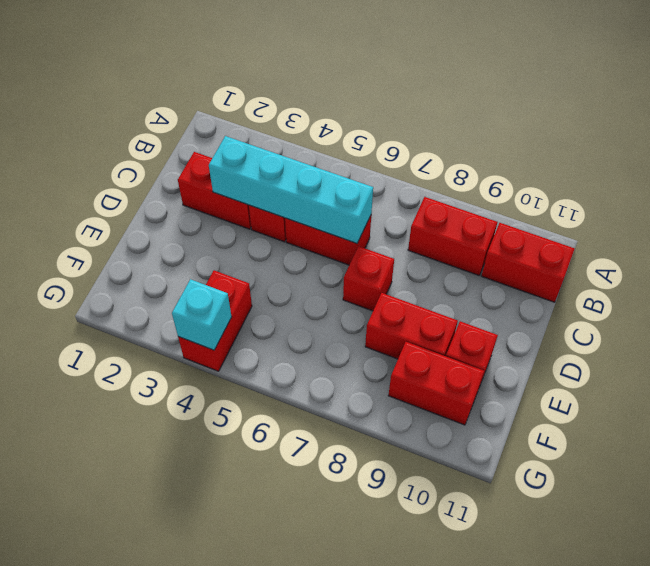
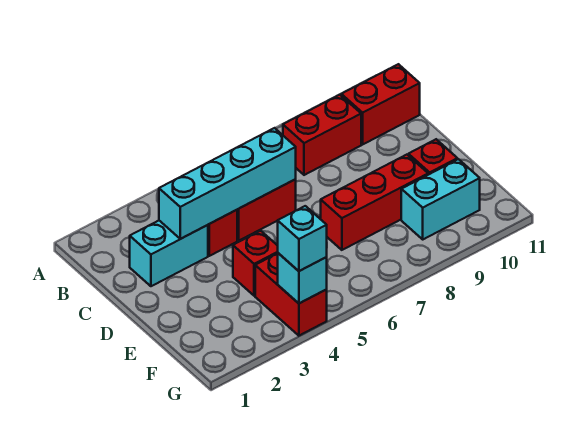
red 1x2 brick [178,152,251,229] -> cyan 1x2 brick [130,221,208,286]
red 1x1 brick [343,246,394,311] -> red 1x1 brick moved to [233,231,278,296]
red 1x2 brick [365,293,458,359] -> red 1x3 brick [321,155,428,250]
red 1x2 brick [388,342,484,425] -> cyan 1x2 brick [401,159,480,239]
none -> cyan 1x1 brick [278,206,327,271]

